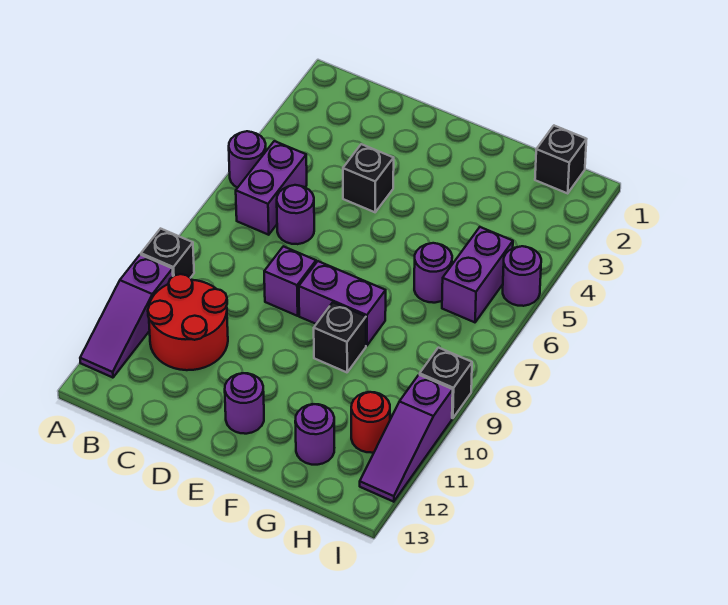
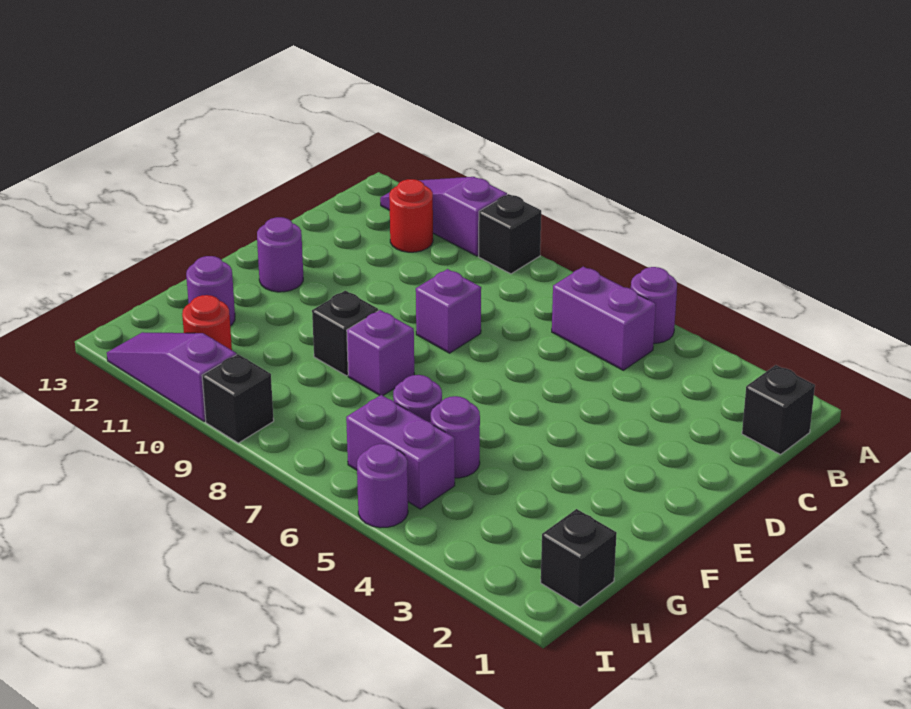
red 2x2 round brick [148,274,228,370] -> red 1x1 round brick [389,179,433,252]
purple 1x1 round brick [277,185,314,244] -> purple 1x1 round brick moved to [431,396,480,478]
black 1x1 brick [343,144,394,212] -> black 1x1 brick moved to [742,365,815,455]
purple 1x2 brick [299,261,386,346] -> purple 1x1 brick [347,310,414,395]

